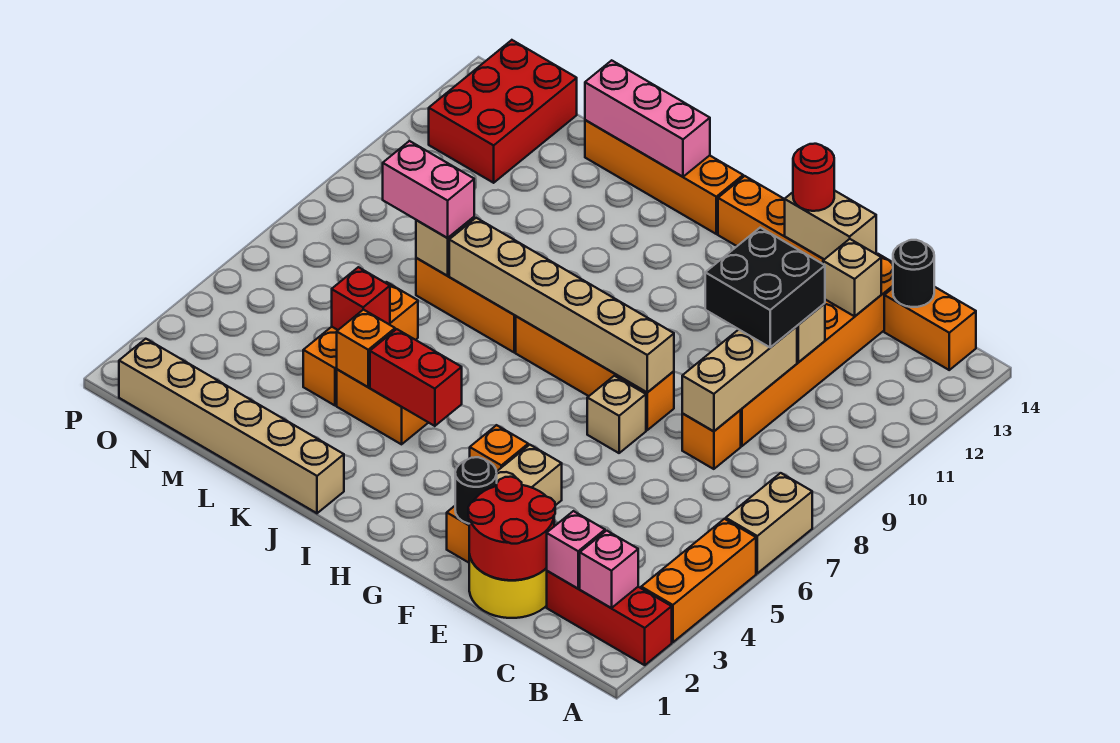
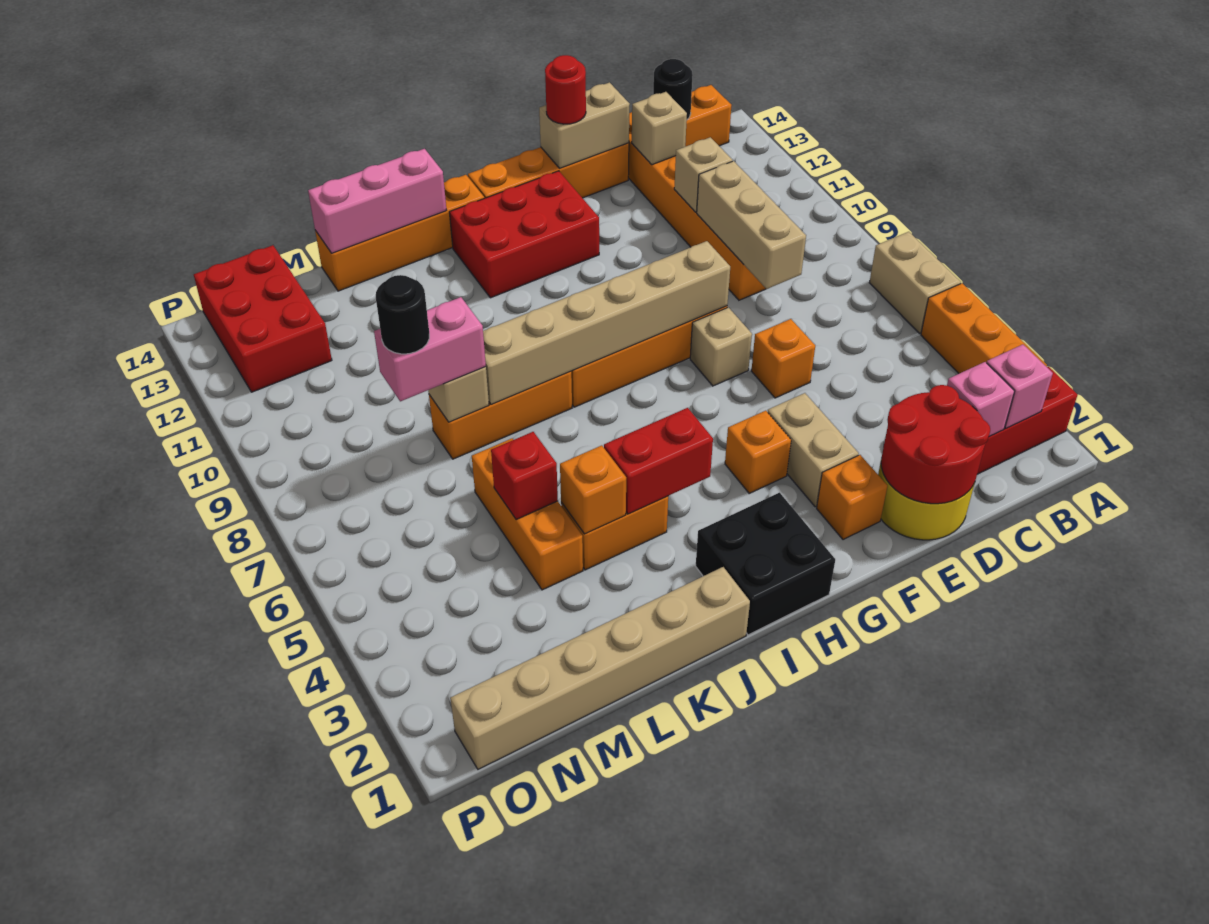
orange 1x1 brick [682,410,741,469] -> orange 1x1 brick moved to [751,319,815,398]
black 2x2 brick [705,228,825,347] -> black 2x2 brick moved to [696,493,835,635]
black 1x1 round brick [455,457,497,524] -> black 1x1 round brick moved to [376,275,429,354]
none -> red 2x3 brick [449,171,599,298]

